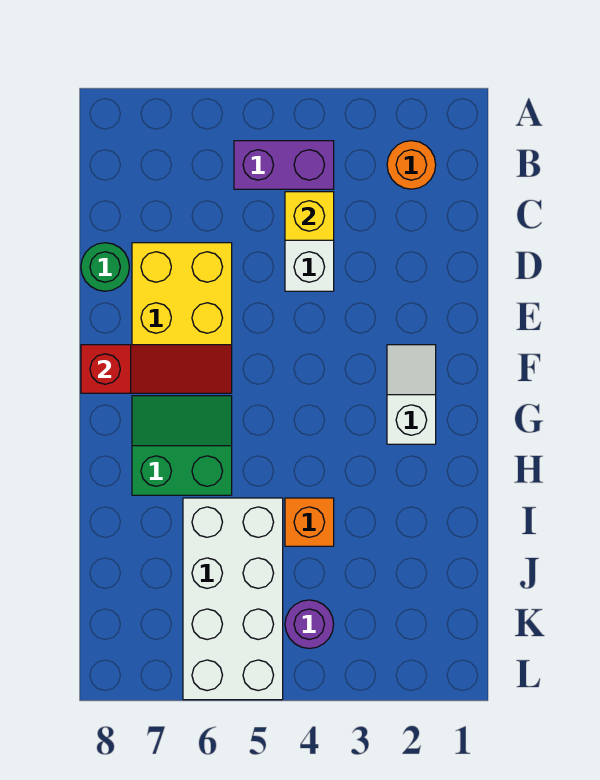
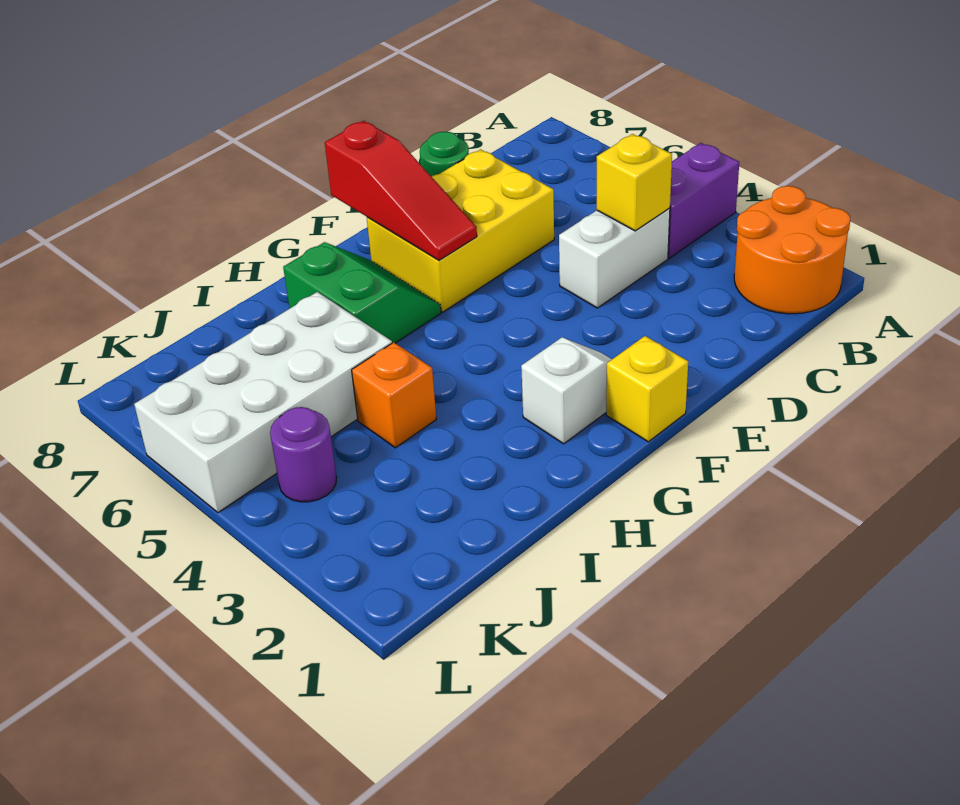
orange 1x1 round brick [387,141,436,189] -> orange 2x2 round brick [734,186,850,314]
purple 1x2 brick [234,141,334,189] -> purple 1x2 brick turned to [668,143,739,258]
none -> yellow 1x1 brick [606,336,688,442]

